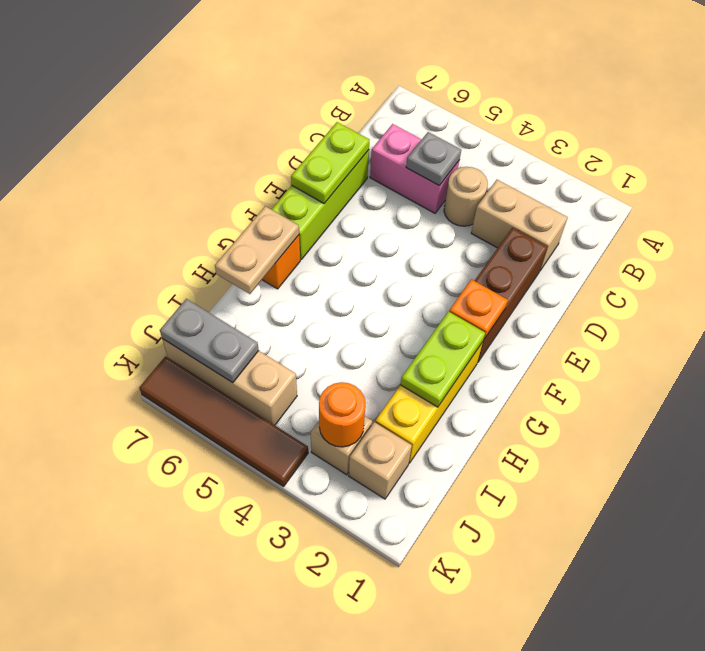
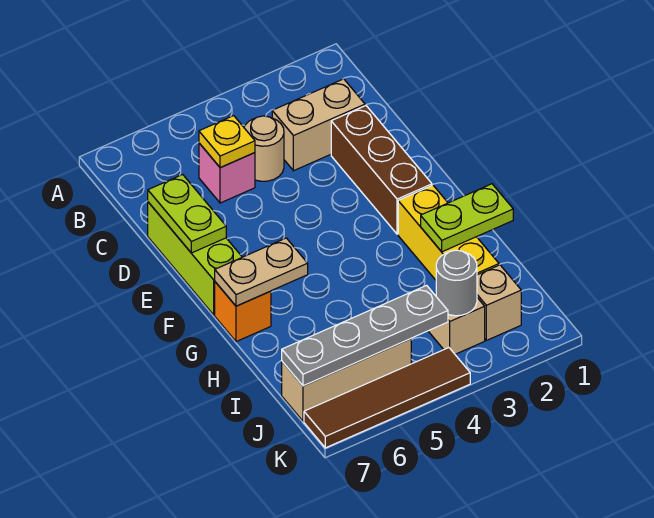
pink 1x2 brick [370,124,460,213] -> pink 1x1 brick [199,143,255,203]
grey 1x1 plate [406,132,461,186] -> yellow 1x1 plate [199,116,255,167]
orange 1x1 plate [449,279,508,339] -> none
lime 1x2 plate [401,312,485,407] -> lime 1x2 plate turned to [421,184,513,252]
tan 1x2 plate [215,206,299,294] -> tan 1x2 plate turned to [215,238,308,306]
orange 1x1 round brick [319,382,365,447] -> grey 1x1 round brick [436,250,477,316]
grey 1x2 plate [160,299,259,383] -> grey 1x4 plate [282,285,448,386]

